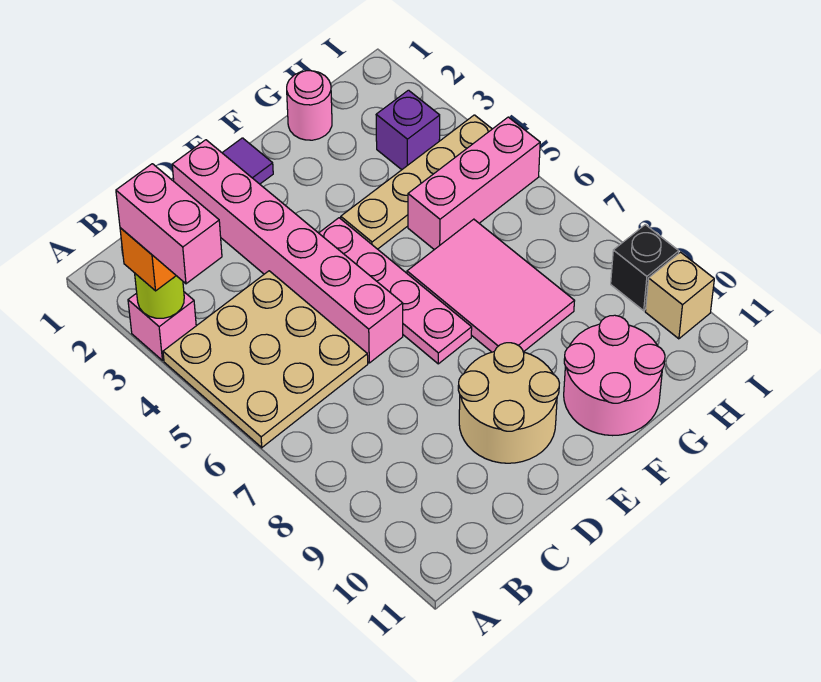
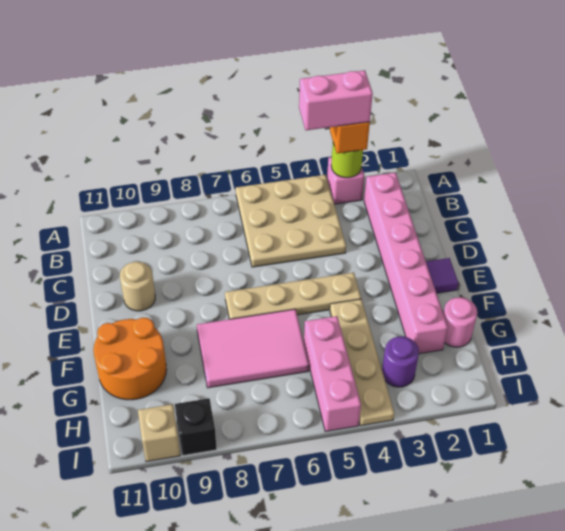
pink 1x6 brick [172,140,403,363] -> pink 1x6 brick turned to [364,173,448,354]
tan 2x2 round brick [458,343,559,463] -> tan 1x1 round brick [120,262,155,311]
pink 1x4 plate [319,218,472,364] -> tan 1x4 plate [225,272,361,319]
pink 2x2 round brick [564,315,665,436] -> orange 2x2 round brick [93,318,167,400]
purple 1x1 brick [376,90,440,170] -> purple 1x1 round brick [382,336,419,387]

